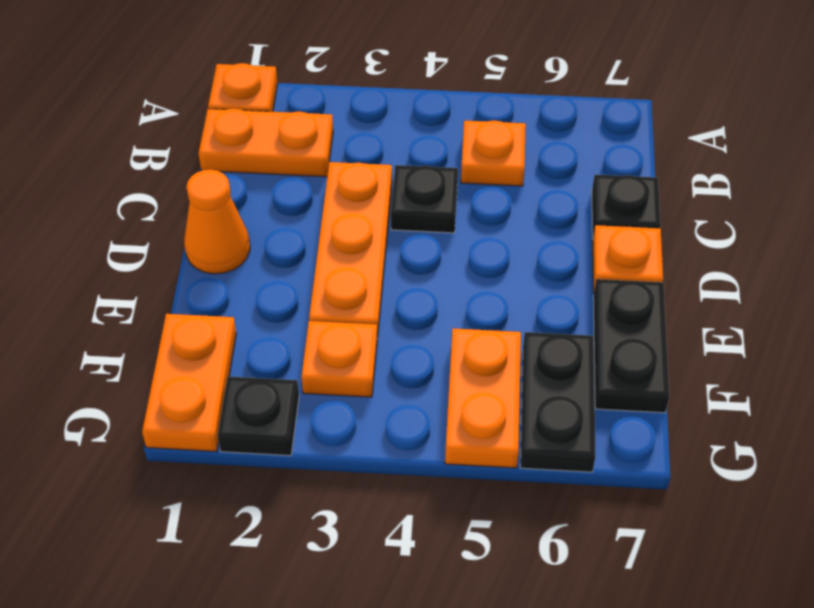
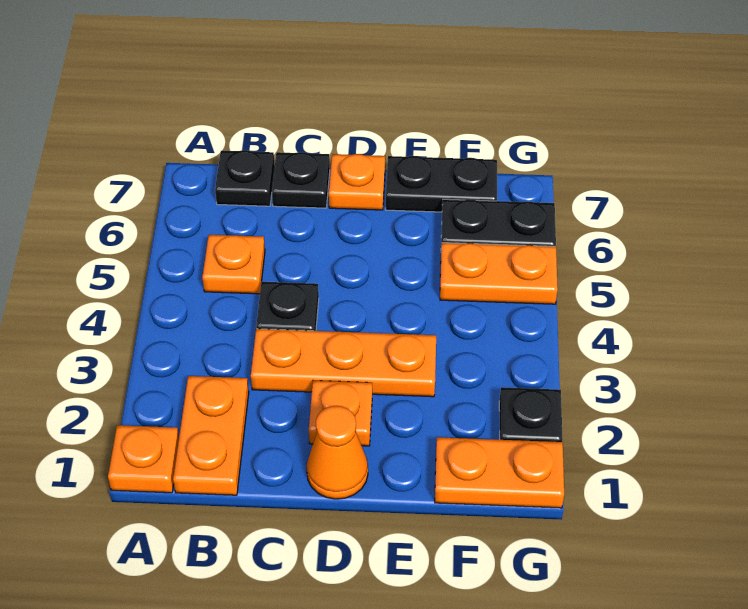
none -> black 1x1 plate [215,150,275,206]
orange 1x1 plate [301,321,377,397] -> orange 1x1 plate moved to [309,381,372,446]

